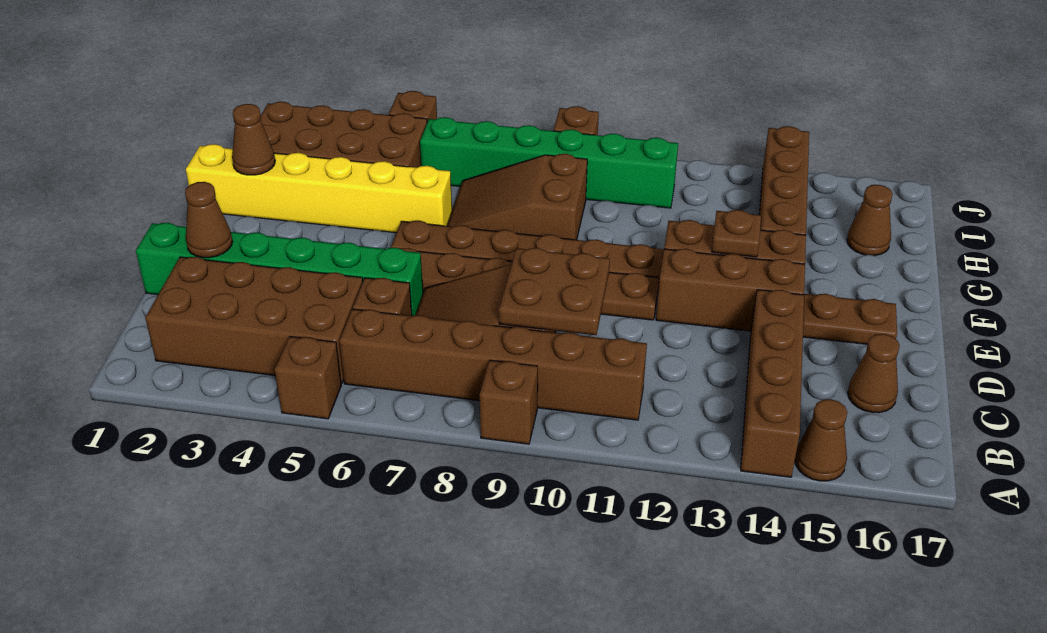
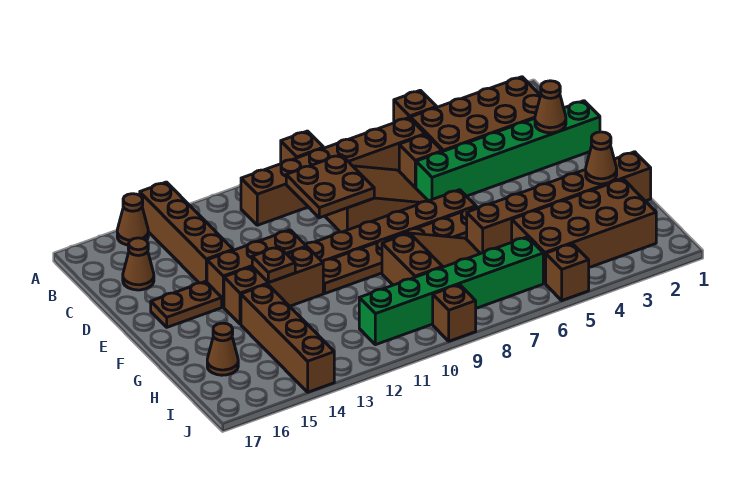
yellow 1x6 brick [186,144,452,233] -> brown 1x6 brick [467,152,651,254]

